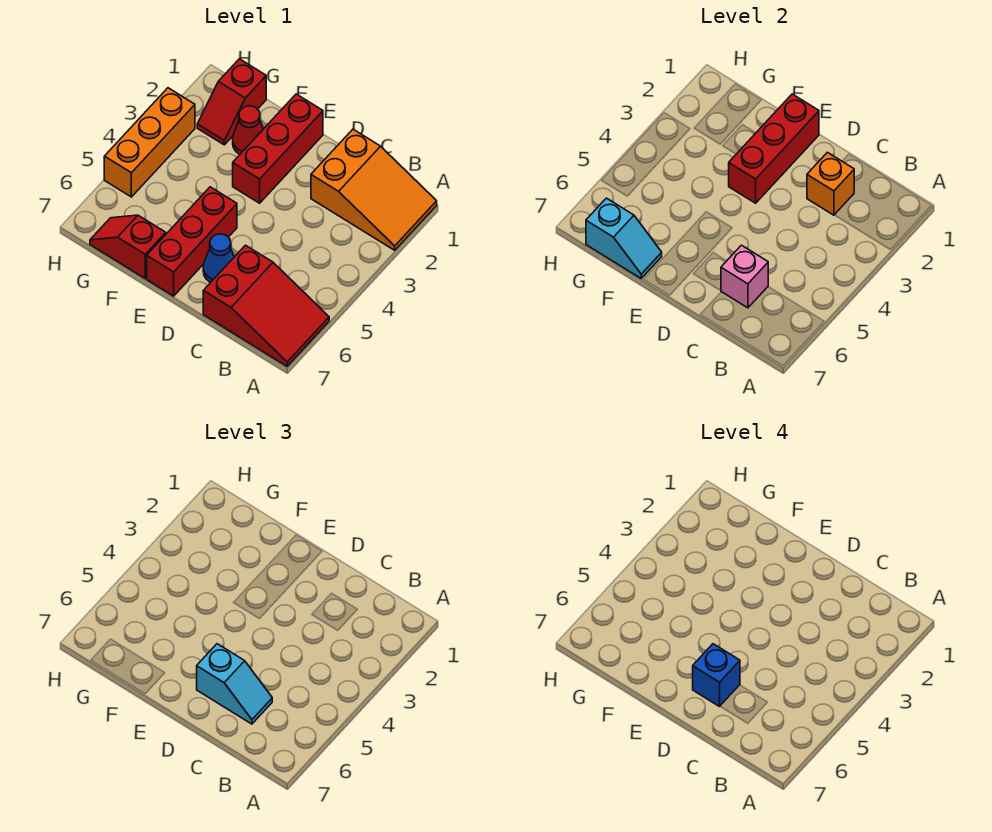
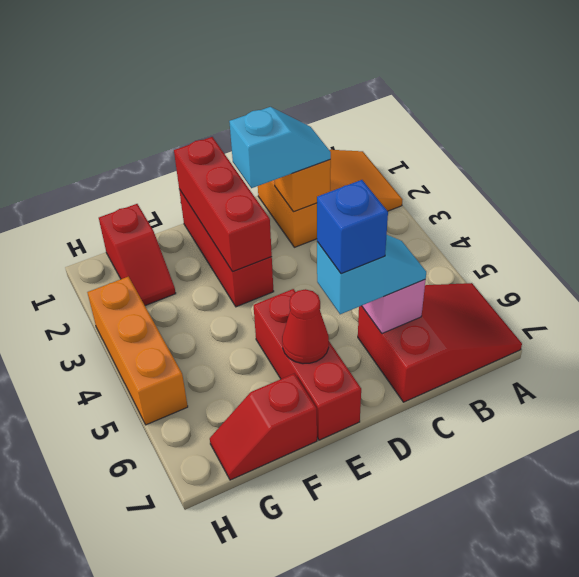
blue 1x1 cone [203,234,234,283] -> none
red 1x1 cone [233,106,263,154] -> red 1x1 cone moved to [282,289,329,364]
cyan 1x2 slope [586,198,662,278] -> cyan 1x2 slope moved to [229,107,331,188]

